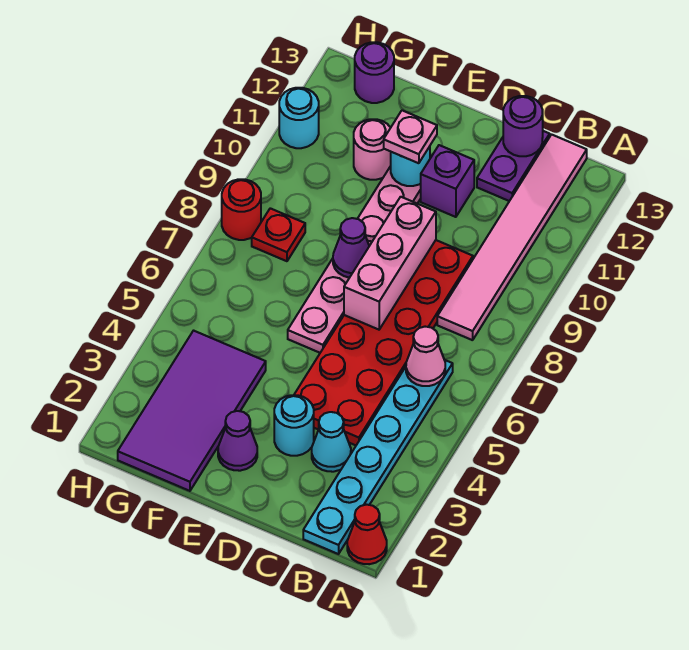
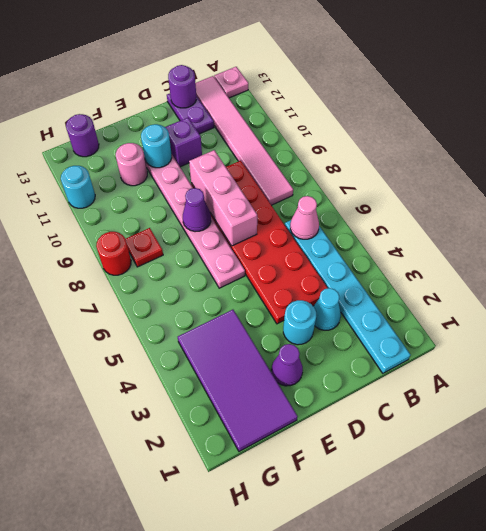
red 1x1 cone [347,505,387,564] -> none
pink 1x1 plate [384,110,437,163] -> pink 1x1 plate moved to [214,67,248,98]

